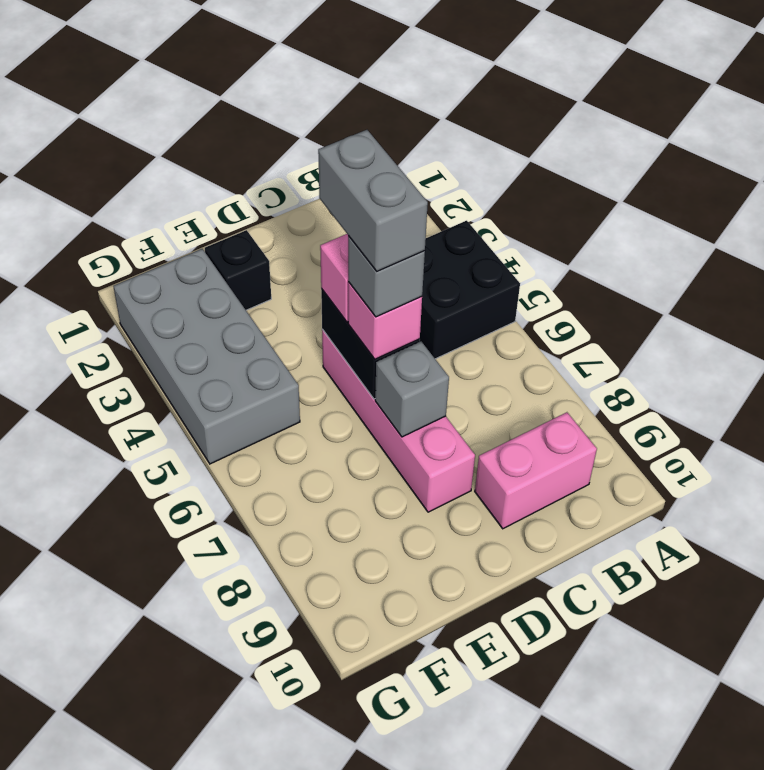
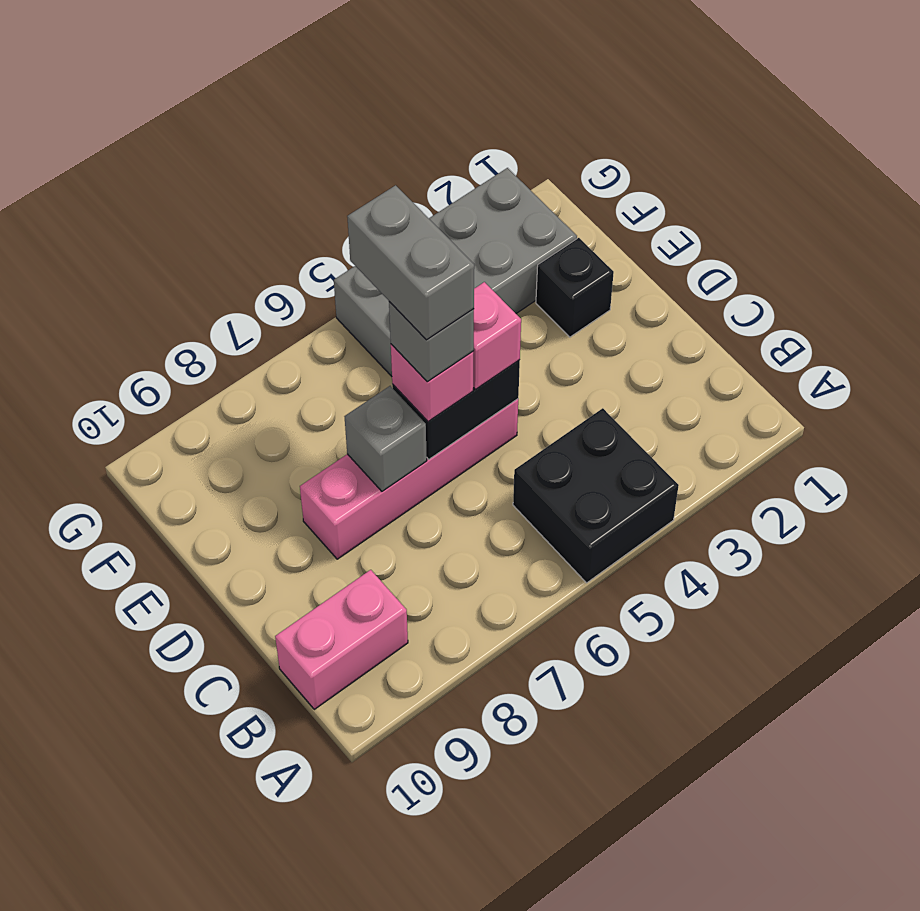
pink 1x2 brick [475,412,597,529] -> pink 1x2 brick turned to [275,570,408,709]
grey 1x2 brick [318,130,428,271] -> grey 1x2 brick turned to [347,185,474,340]

